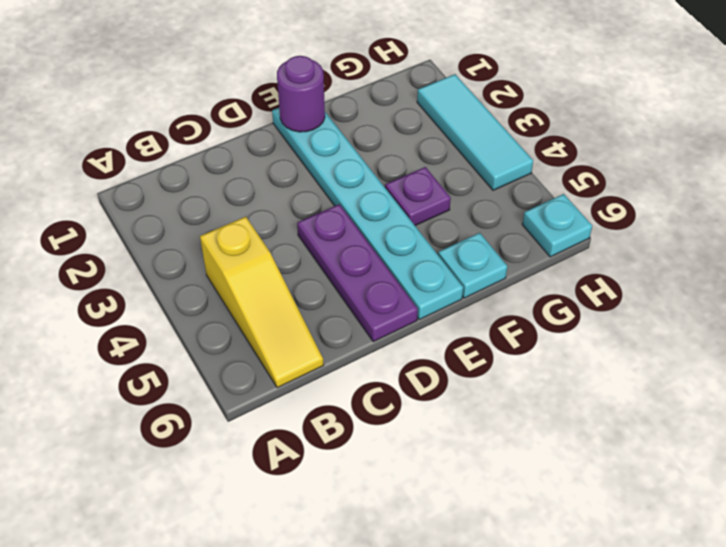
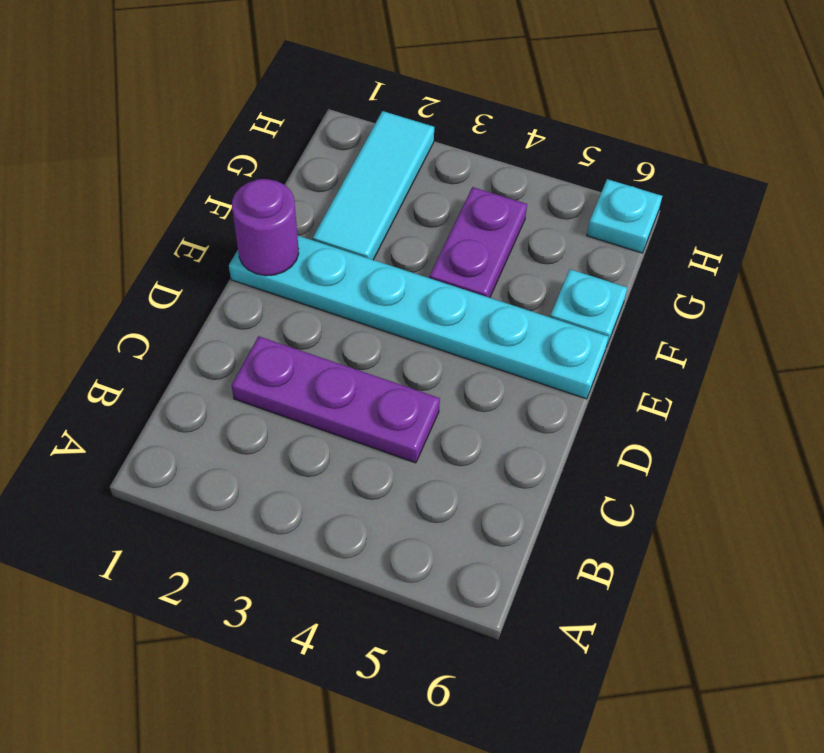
yellow 1x3 slope [200,217,324,388] -> none
purple 1x3 plate [297,204,418,342] -> purple 1x3 plate moved to [232,336,440,463]
purple 1x1 plate [385,167,451,226] -> purple 1x2 plate [429,187,527,298]
cyan 1x3 tile [417,74,533,190] -> cyan 1x3 tile turned to [313,111,434,260]

